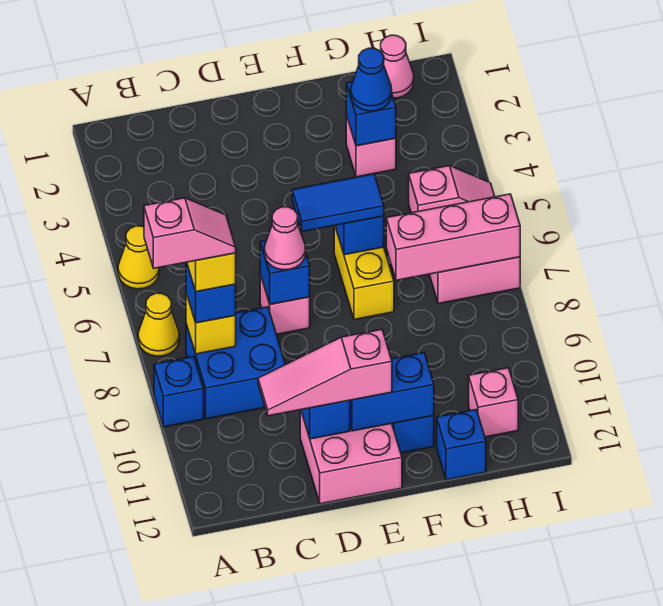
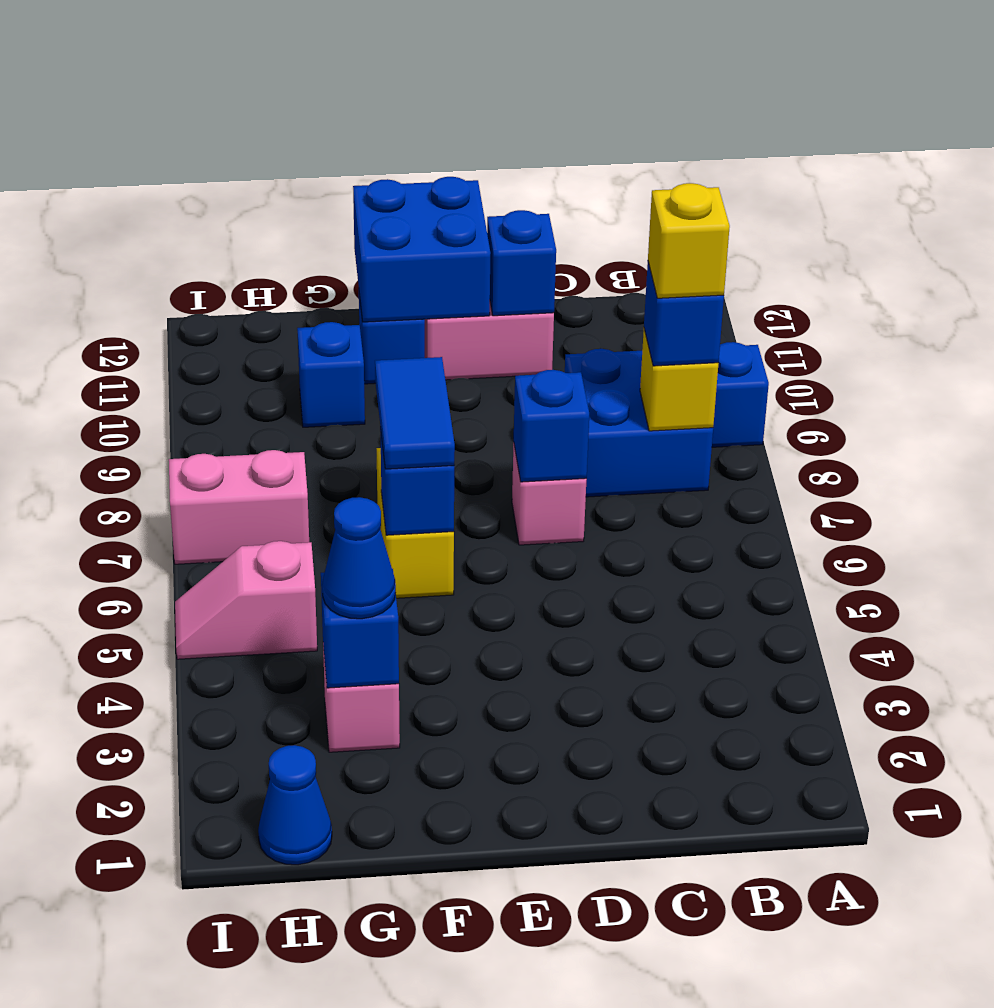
yellow 1x1 cone [118,226,159,289] -> none
yellow 1x1 cone [138,293,179,356] -> none
pink 1x2 slope [144,198,236,268] -> none
pink 1x3 slope [258,330,392,416] -> none
pink 1x1 cone [264,207,306,270] -> none
blue 1x2 tile [292,174,384,231] -> blue 1x2 tile turned to [375,357,455,469]
blue 1x2 brick [350,353,434,431] -> blue 2x2 brick [353,177,491,322]
pink 1x3 brick [386,194,520,280] -> none
blue 1x1 brick [437,410,486,480] -> blue 1x1 brick moved to [297,322,365,427]
pink 1x1 cone [381,35,414,98] -> blue 1x1 cone [258,745,332,865]
pink 1x1 brick [469,368,518,437] -> none

